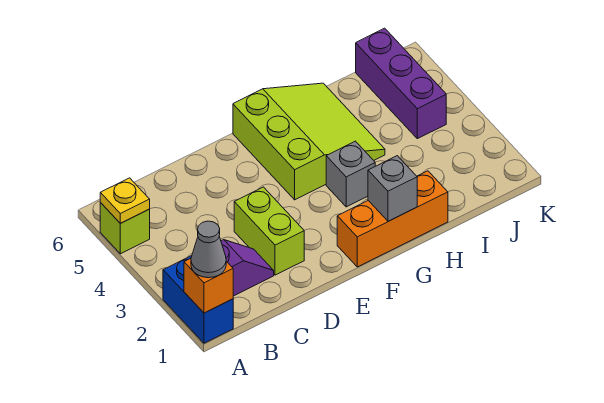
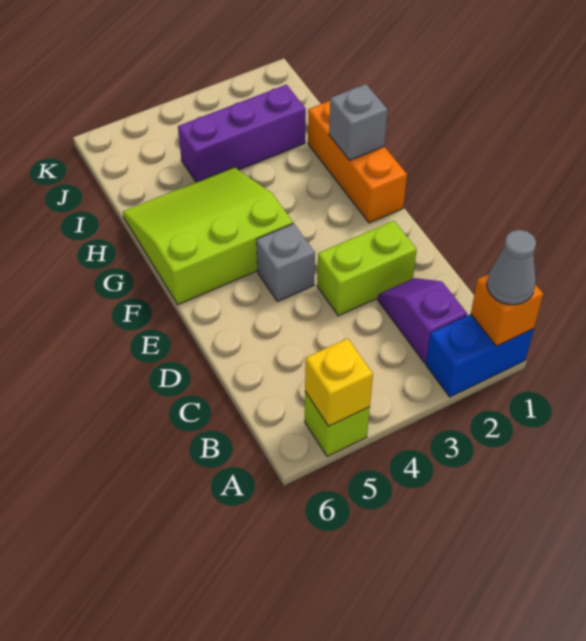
yellow 1x1 plate [100,178,150,223] -> yellow 1x1 brick [305,338,373,426]
grey 1x1 brick [326,141,375,207] -> grey 1x1 brick moved to [256,224,315,302]
purple 1x3 brick [356,28,446,139] -> purple 1x3 brick moved to [178,85,306,182]

